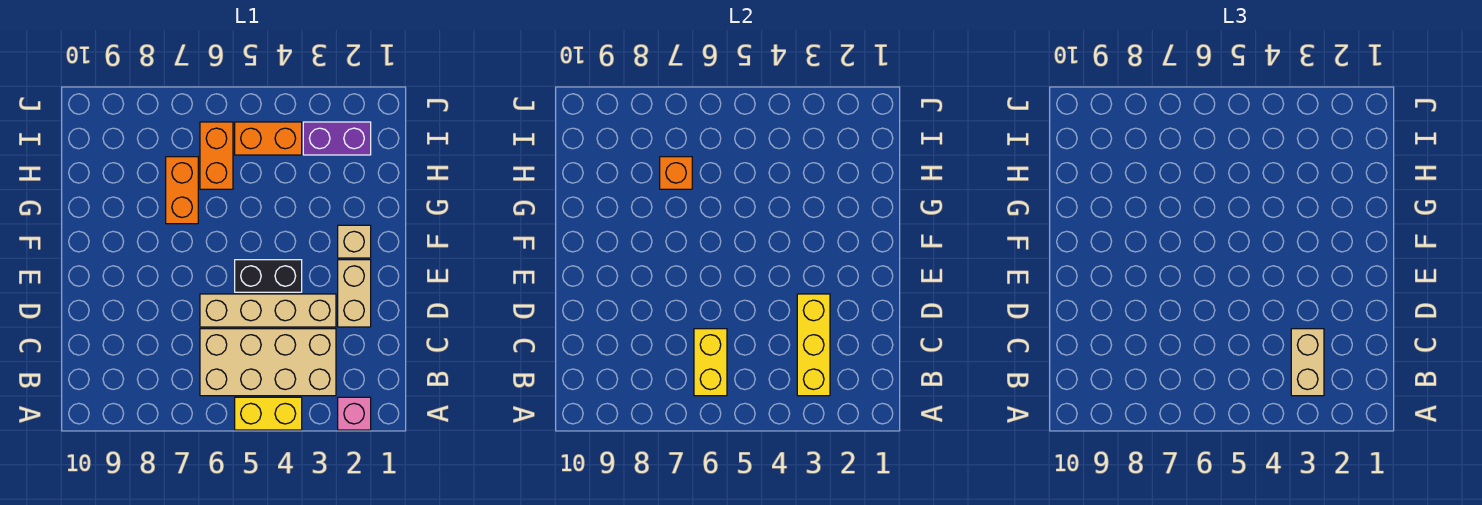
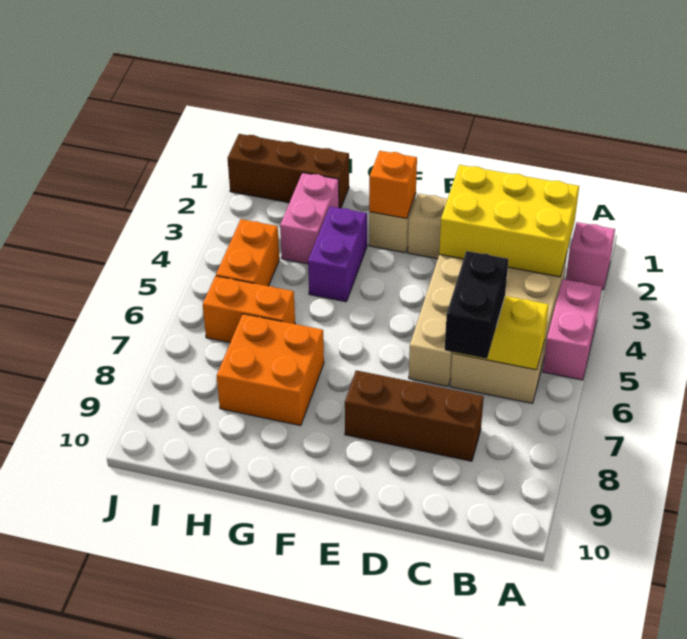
yellow 1x2 brick [235,397,302,430] -> pink 1x2 brick [543,279,602,380]
yellow 1x3 brick [797,294,830,396] -> yellow 2x3 brick [439,165,579,277]
tan 1x2 brick [1291,329,1324,396] -> none
none -> brown 1x3 brick [345,370,484,461]
black 1x2 brick [235,260,302,292] -> black 1x2 brick moved to [445,251,508,359]
orange 1x2 brick [166,157,198,224] -> orange 2x2 brick [217,314,324,426]
none -> brown 1x3 brick [228,134,349,208]
none -> pink 1x2 brick [280,173,339,264]
orange 1x1 brick [660,157,692,189] -> orange 1x1 brick moved to [369,151,417,218]
purple 1x2 brick [303,122,371,155] -> purple 1x2 brick moved to [308,206,367,302]

